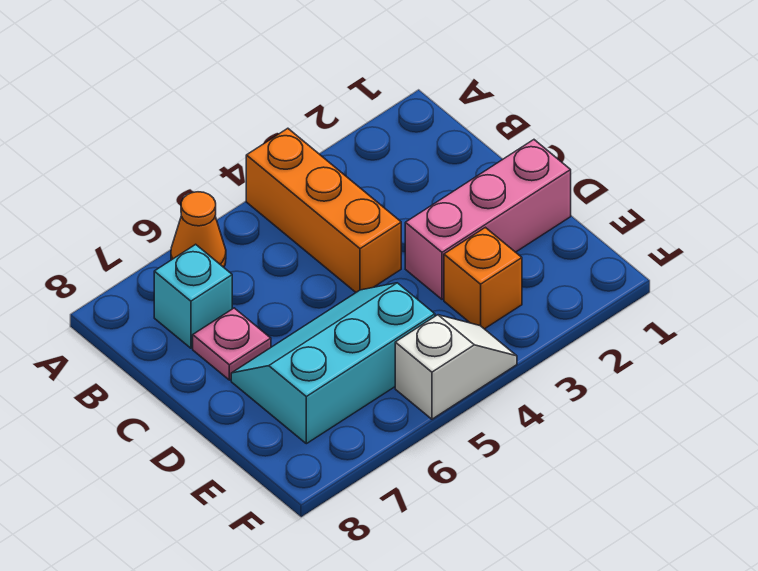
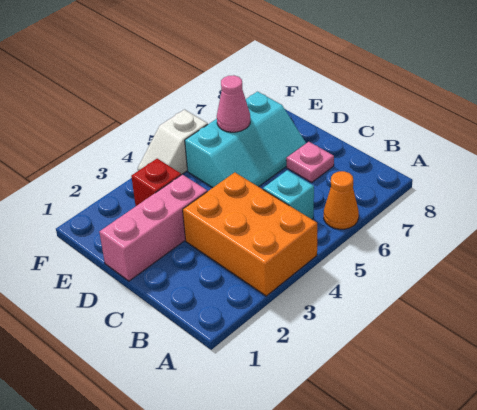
orange 1x3 brick [246,128,401,292] -> orange 2x3 brick [183,172,317,296]
cyan 1x1 brick [154,244,232,348] -> cyan 1x1 brick moved to [263,170,314,219]
orange 1x1 brick [444,227,522,329] -> red 1x1 brick [131,159,181,206]
none -> pink 1x1 cone [217,75,250,132]

